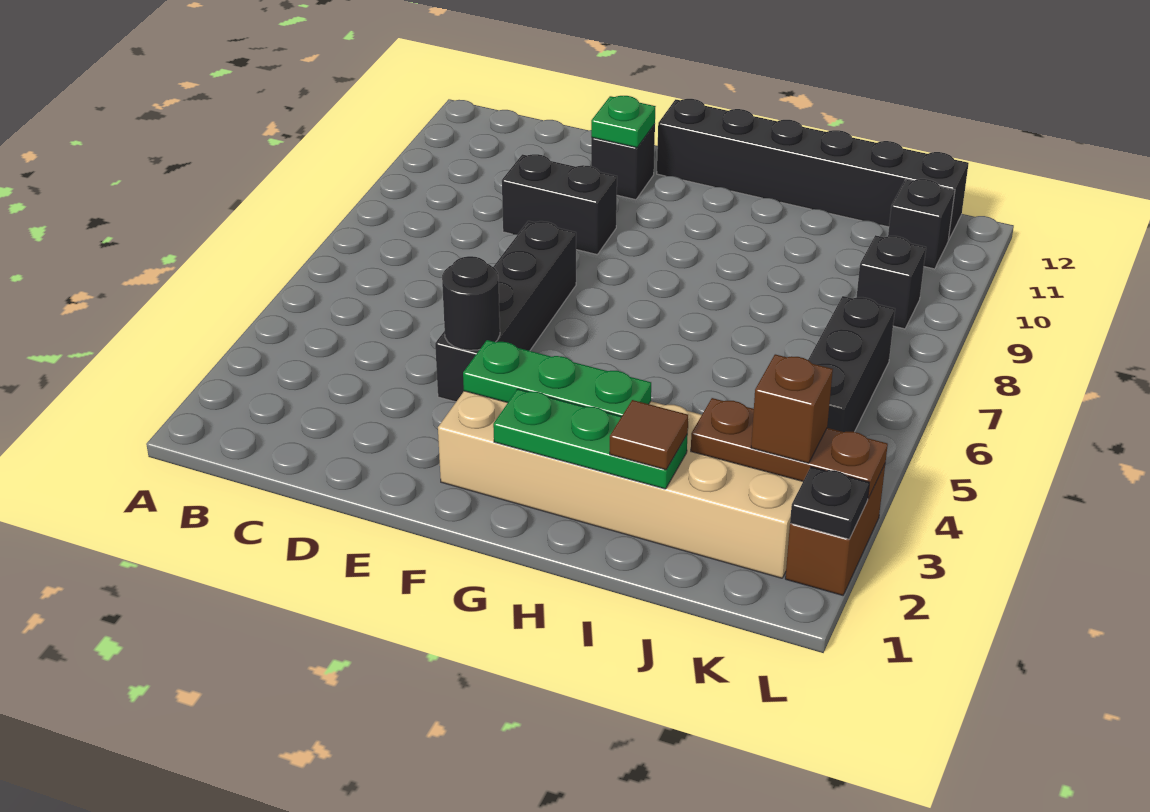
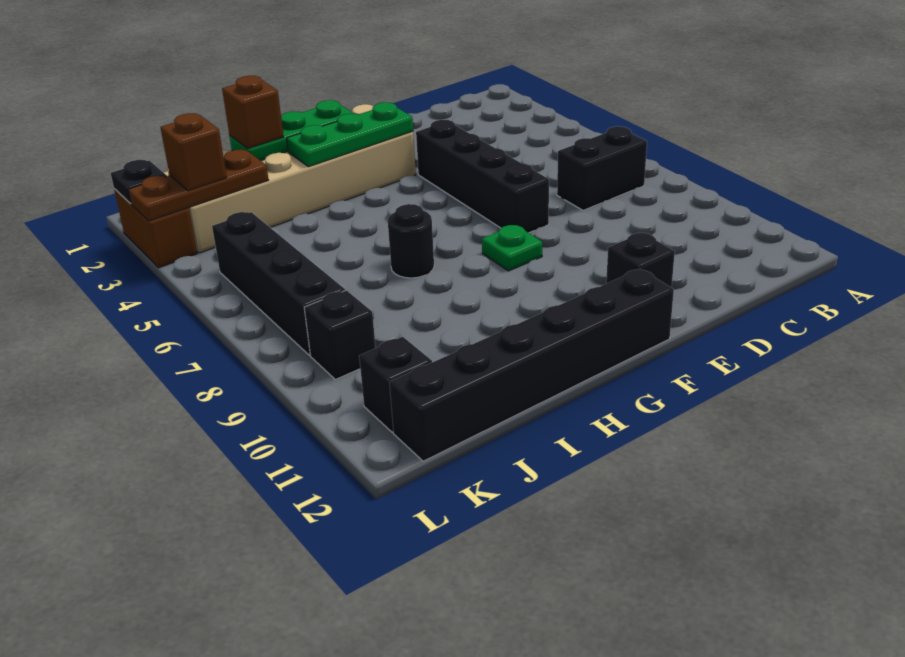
black 1x2 brick [502,154,617,255] -> black 1x2 brick moved to [557,126,647,210]
black 1x1 round brick [442,256,500,350] -> black 1x1 round brick moved to [388,204,434,278]
green 1x1 plate [591,96,656,148] -> green 1x1 plate moved to [482,225,542,271]
brown 1x1 tile [610,400,688,470] -> brown 1x1 brick [222,76,284,149]
black 1x3 brick [808,296,895,432] -> black 1x4 brick [212,212,345,355]

